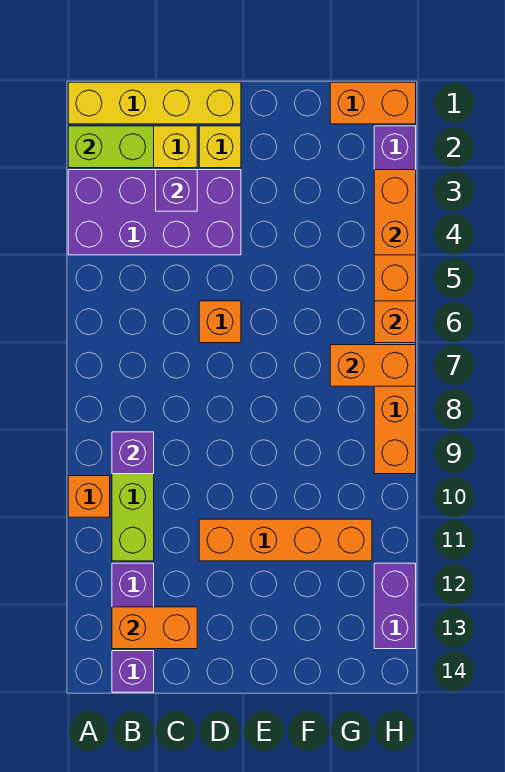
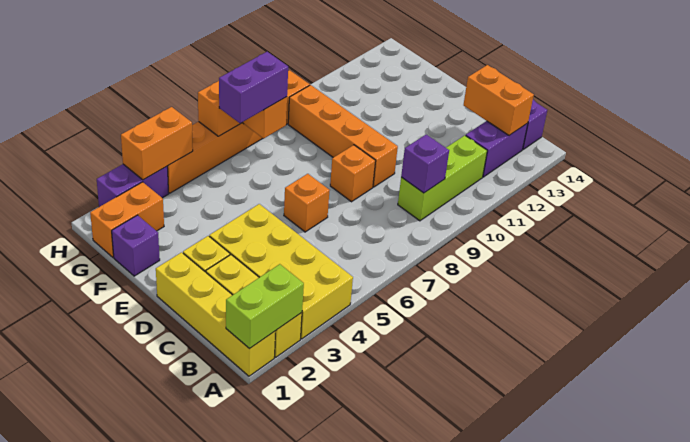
lime 1x2 brick [68,126,154,168] -> lime 1x2 brick turned to [226,264,304,349]
purple 2x4 brick [68,170,241,255] -> yellow 2x4 brick [209,204,353,339]
orange 1x1 brick [68,476,110,517] -> orange 1x1 brick moved to [330,145,376,202]
purple 1x1 brick [156,170,197,211] -> purple 1x1 brick moved to [112,215,160,276]
orange 1x4 brick [199,519,372,561] -> orange 1x4 brick moved to [288,85,398,187]
orange 1x2 brick [330,82,416,124] -> orange 1x2 brick turned to [90,182,164,257]
purple 1x2 brick [374,563,416,649] -> purple 1x2 brick moved to [219,52,288,123]

